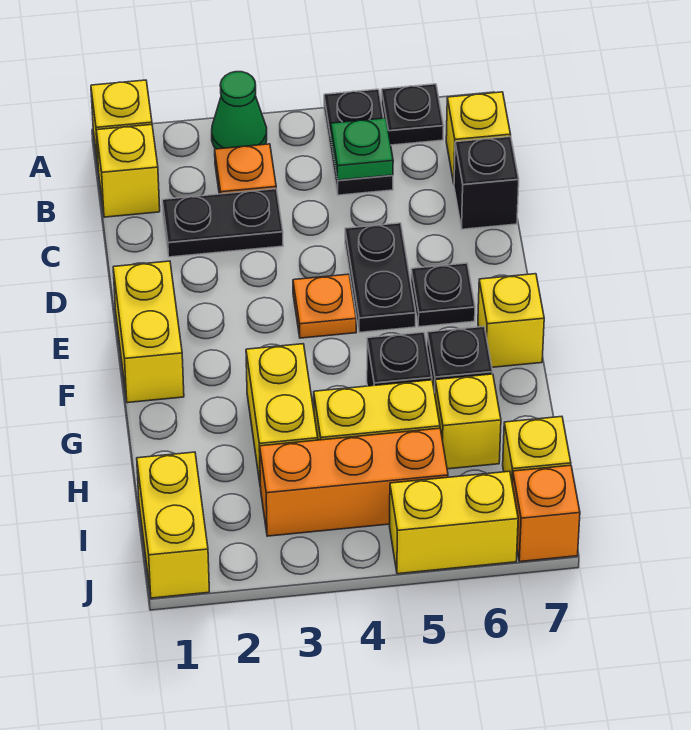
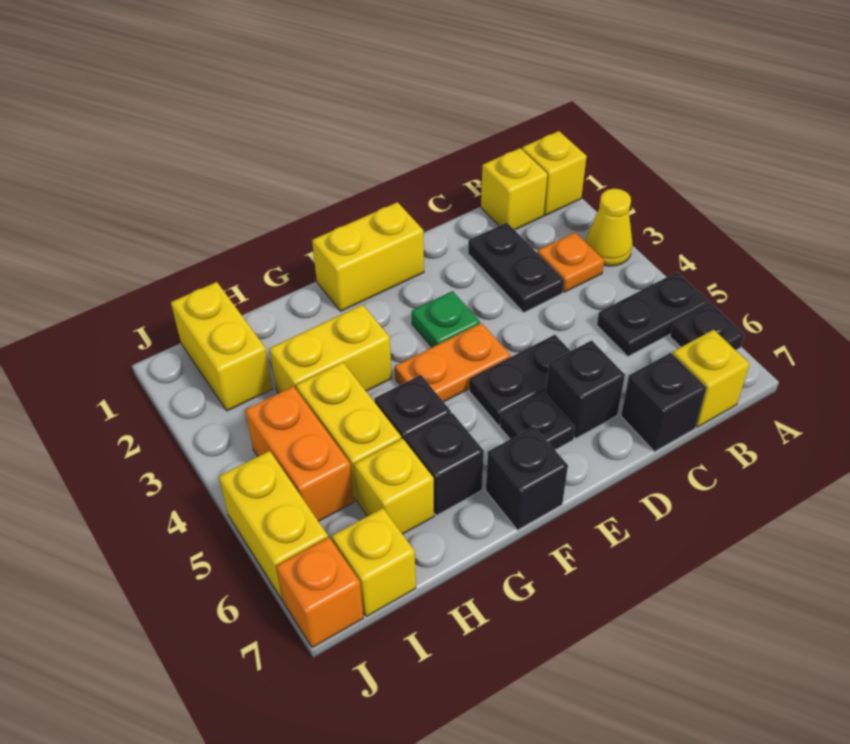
green 1x1 cone [212,72,267,149] -> yellow 1x1 cone [586,189,633,266]
green 1x1 plate [331,118,393,180] -> green 1x1 plate moved to [411,291,480,347]
none -> black 1x1 brick [545,340,625,438]
orange 1x1 plate [293,274,356,338] -> orange 1x2 plate [395,323,510,402]
yellow 1x1 brick [478,274,544,367] -> black 1x1 brick [486,427,568,530]
yellow 1x2 brick [137,452,209,598] -> yellow 1x2 brick turned to [171,282,273,411]
orange 1x3 brick [260,428,448,536] -> orange 1x2 brick [245,386,354,521]

